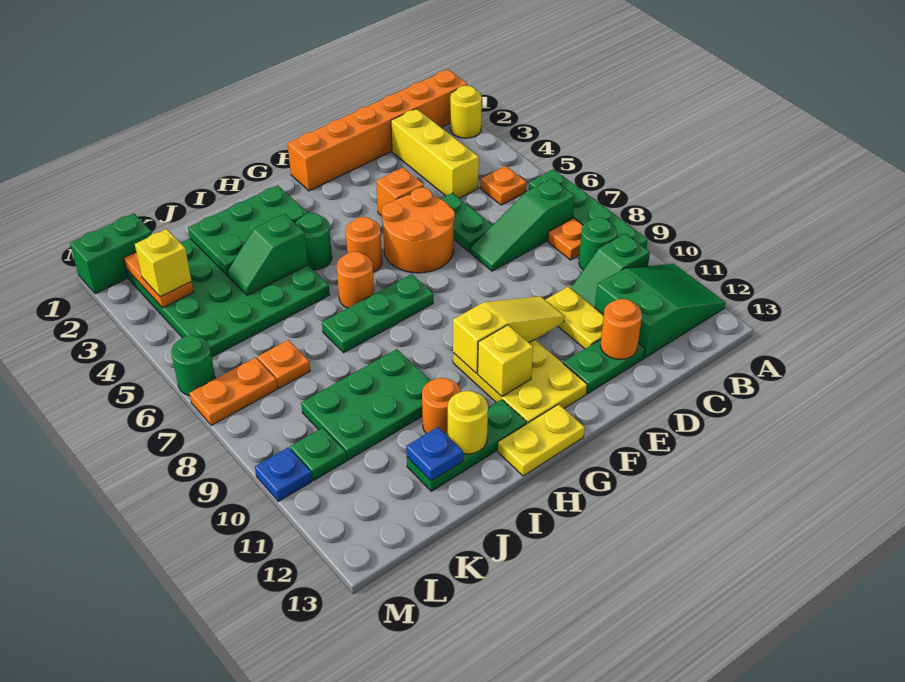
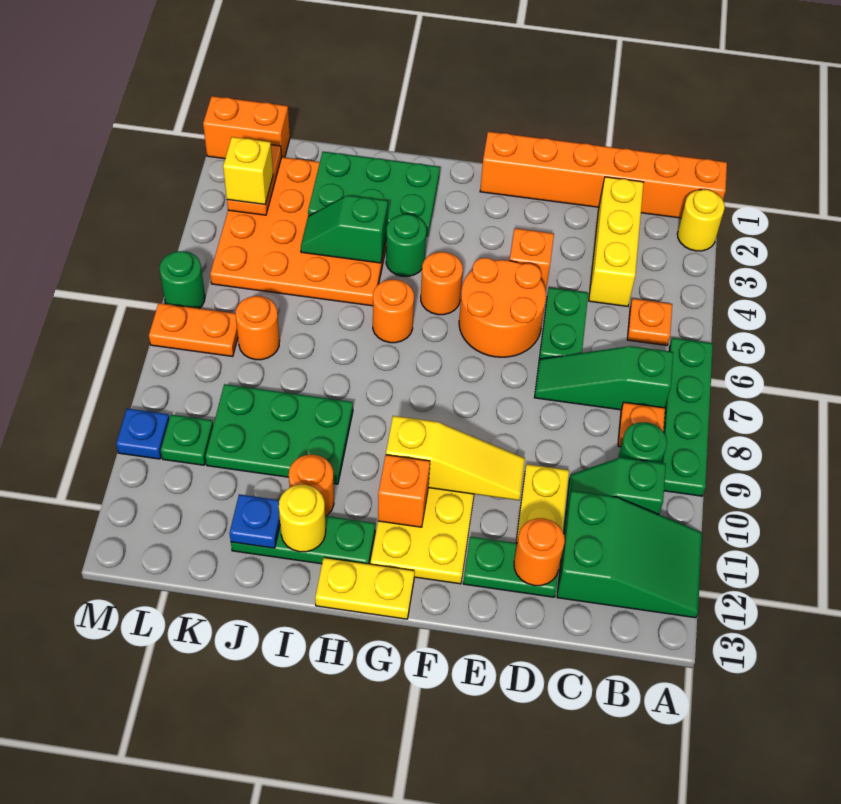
green 1x3 plate [322,274,433,353] -> none
yellow 1x1 brick [478,325,533,397] -> orange 1x1 brick [378,455,430,527]
green 4x4 plate [126,239,330,357] -> orange 4x4 plate [210,157,386,306]
orange 1x1 plate [257,340,310,388] -> orange 1x1 round brick [236,296,280,360]
green 1x2 brick [70,214,152,294] -> orange 1x2 brick [203,96,290,159]

